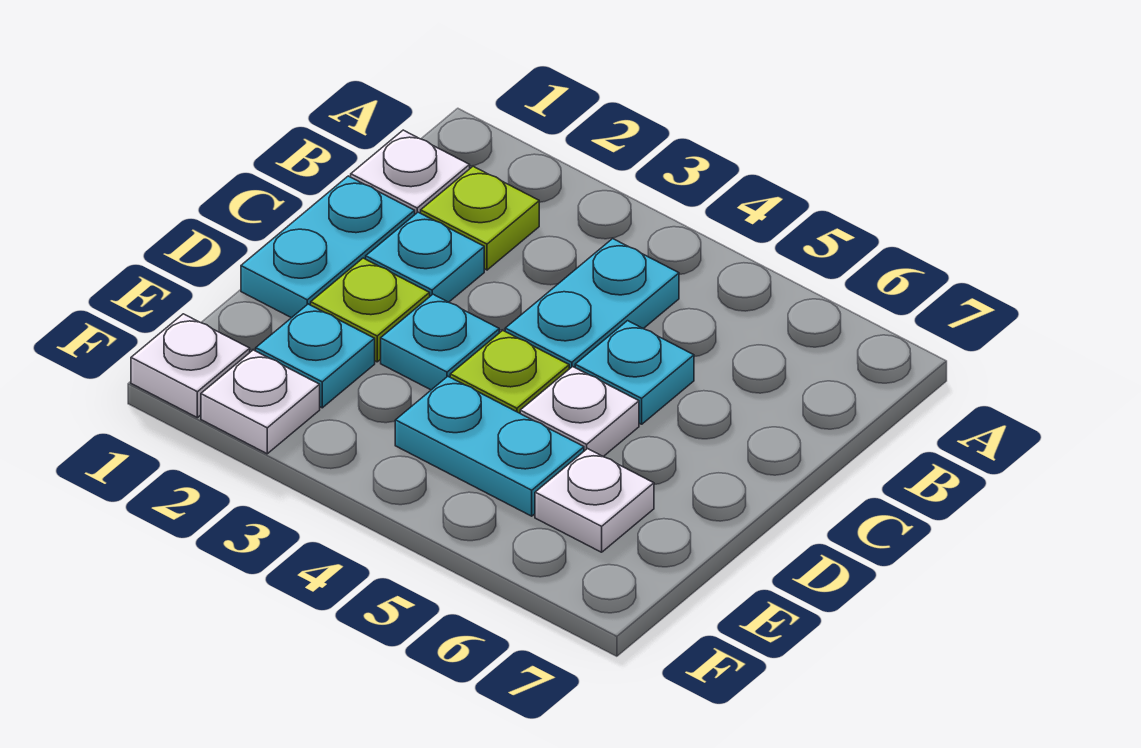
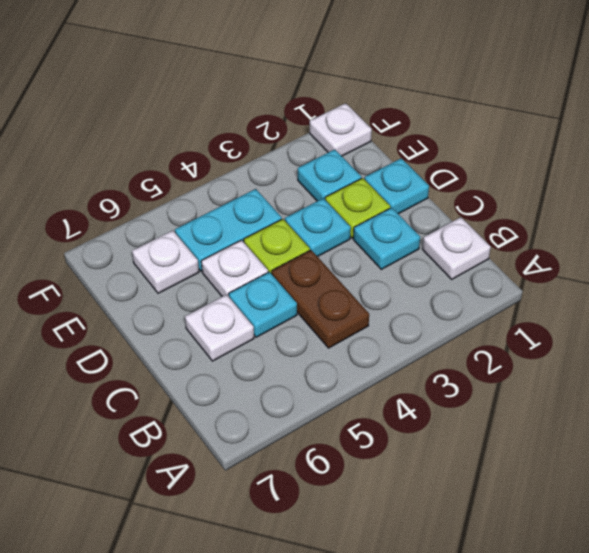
lime 1x1 plate [421,166,539,270] -> none
cyan 1x2 plate [505,239,679,369] -> brown 1x2 plate [272,250,369,348]
cyan 1x2 plate [241,176,415,318] -> cyan 1x1 plate [365,158,429,214]
white 1x1 plate [201,350,320,454] -> white 1x1 plate moved to [185,294,254,361]

